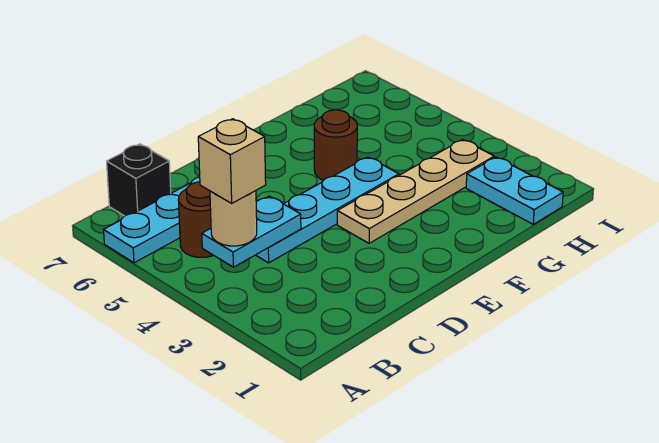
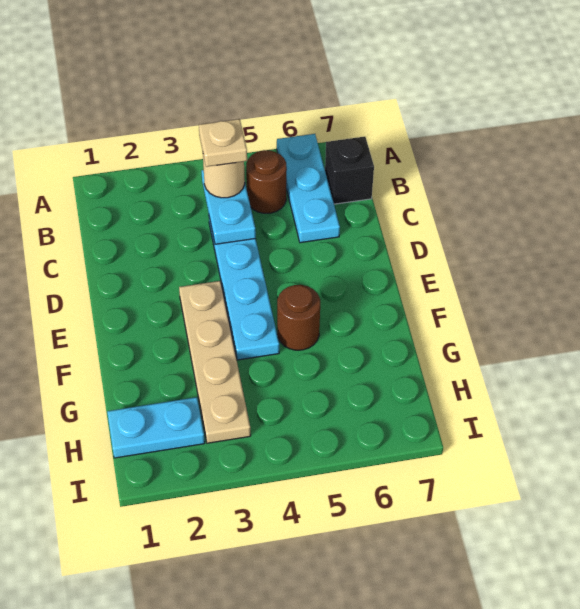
tan 1x1 brick [198,119,266,203] -> tan 1x1 plate [199,119,247,167]

